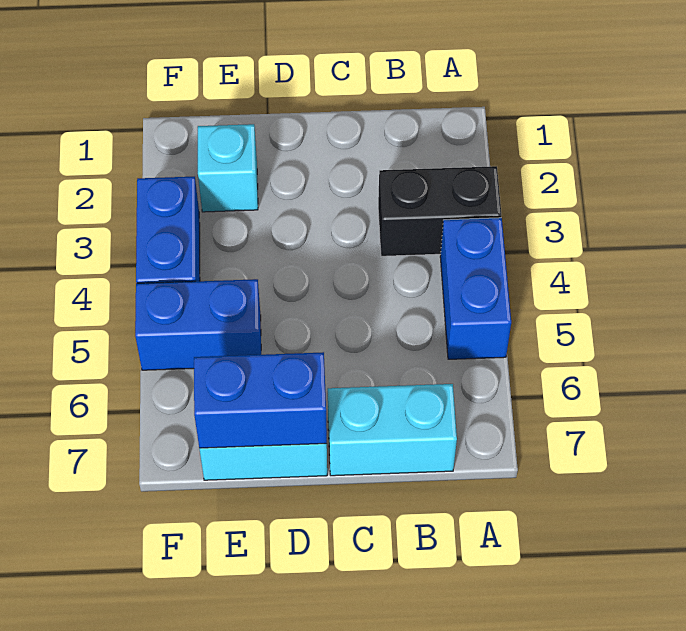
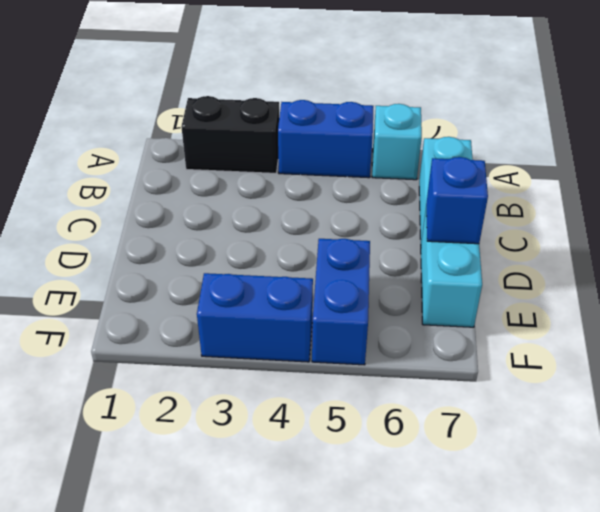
black 1x2 brick [378,166,501,256] -> black 1x2 brick turned to [181,96,279,173]
blue 1x2 brick [194,352,327,448] -> blue 1x1 brick [426,157,488,244]
cyan 1x1 brick [198,124,258,212] -> cyan 1x1 brick moved to [372,104,422,180]

